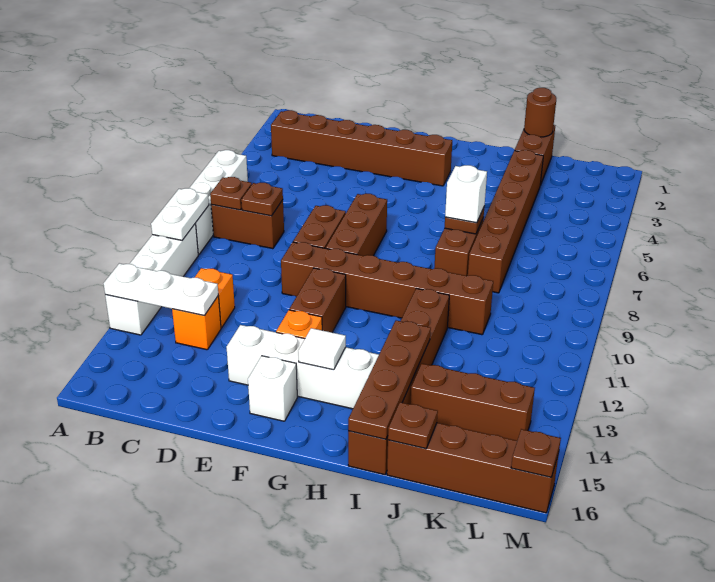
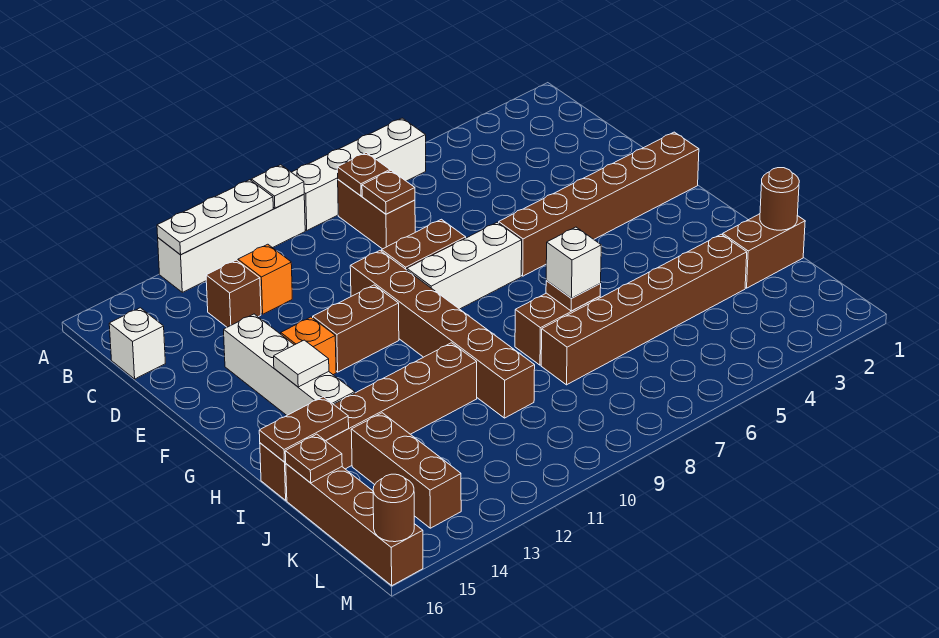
white 1x2 plate [151,188,209,240] -> white 1x1 plate [251,165,304,208]
white 1x3 plate [104,263,218,315] -> white 1x3 plate turned to [157,180,273,255]
brown 1x6 brick [271,110,452,186] -> brown 1x6 brick turned to [499,132,699,276]
orange 1x1 brick [172,296,221,350] -> brown 1x1 brick [206,260,261,327]
brown 1x3 brick [326,193,387,256] -> white 1x3 brick [407,222,522,309]
white 1x1 brick [248,356,297,421] -> white 1x1 brick moved to [109,308,165,379]
brown 1x4 plate [348,321,431,439] -> brown 1x2 plate [259,397,349,462]
brown 1x1 plate [511,429,561,477] -> brown 1x1 round brick [373,474,414,542]

